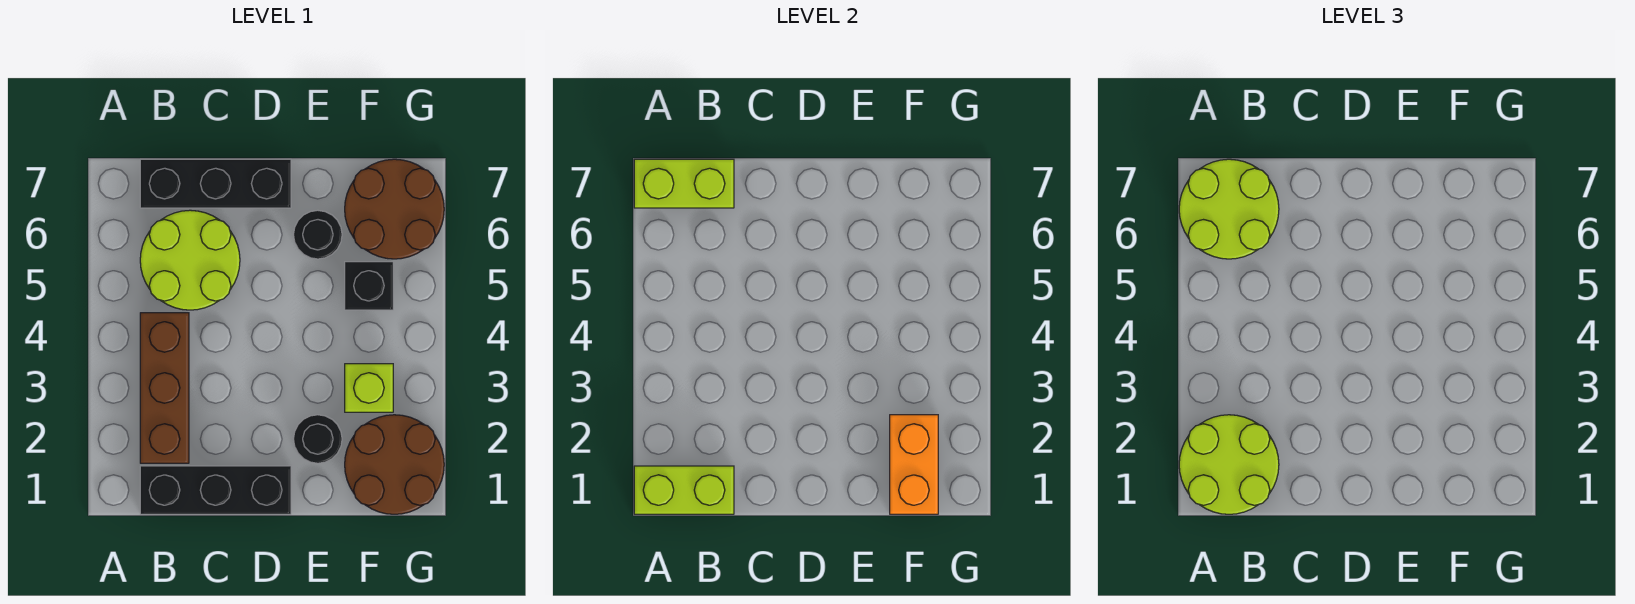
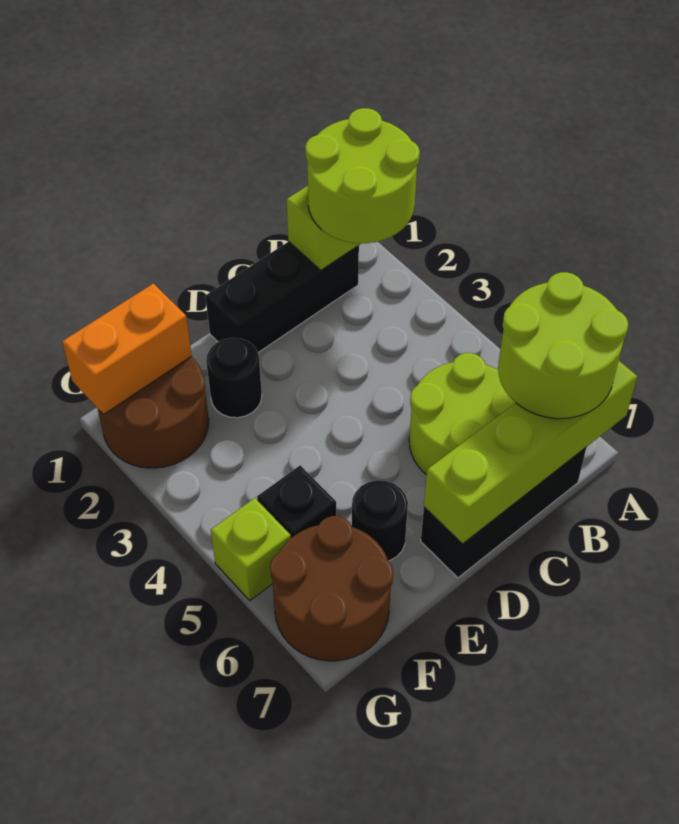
lime 1x2 brick [634,159,734,208] -> lime 1x4 brick [424,361,637,544]
brown 1x3 brick [140,313,189,463] -> none
orange 1x2 brick [890,415,938,514] -> orange 1x2 brick turned to [62,283,192,414]
lime 1x1 brick [345,364,393,412] -> lime 1x1 brick moved to [211,498,291,601]

